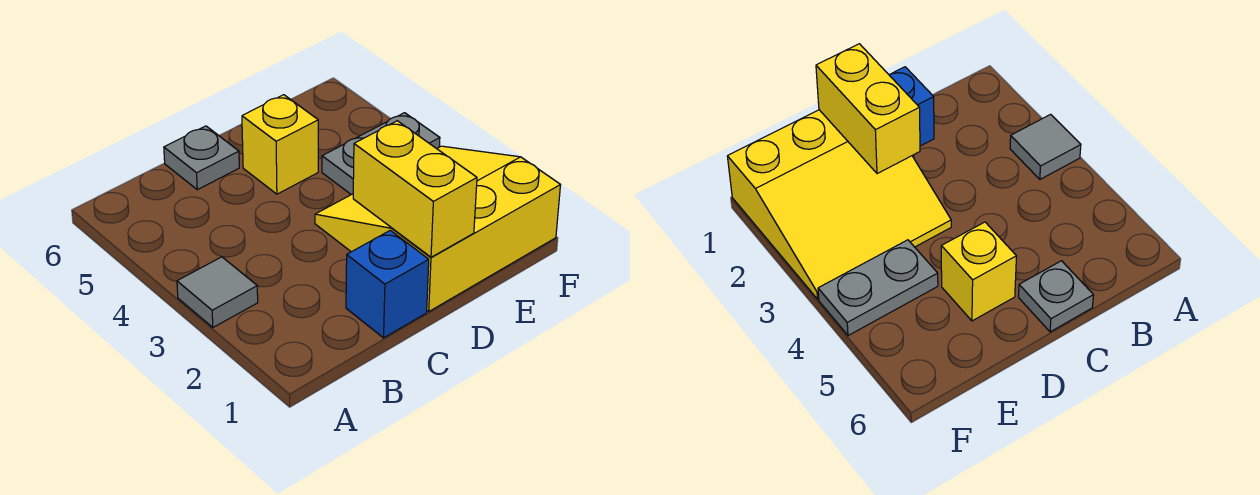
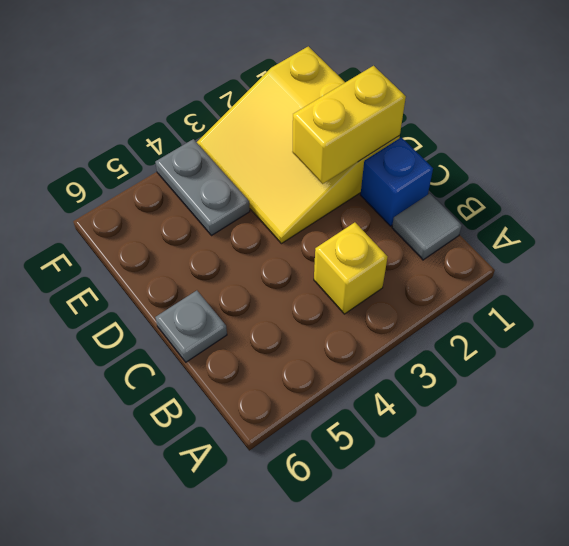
grey 1x1 tile [177,257,258,327] -> grey 1x1 tile moved to [392,194,462,260]
yellow 1x1 brick [242,95,318,194] -> yellow 1x1 brick moved to [314,222,388,314]

